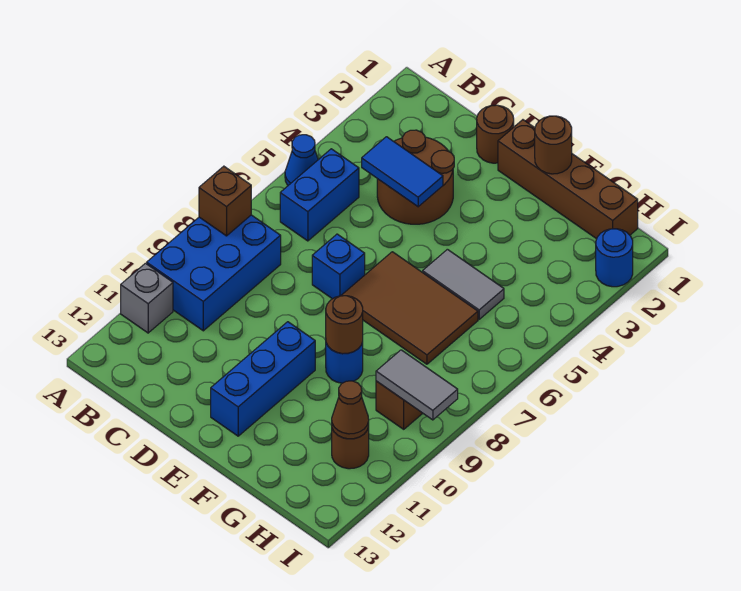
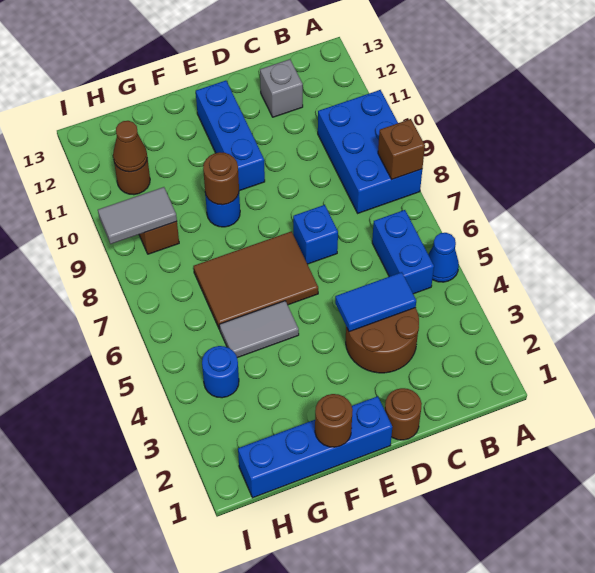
grey 1x1 brick [121,263,173,333] -> grey 1x1 brick moved to [260,59,303,117]
brown 1x4 brick [498,120,638,239] -> blue 1x4 brick [238,396,392,498]
blue 1x1 round brick [596,229,633,287] -> blue 1x1 round brick moved to [202,346,239,398]

